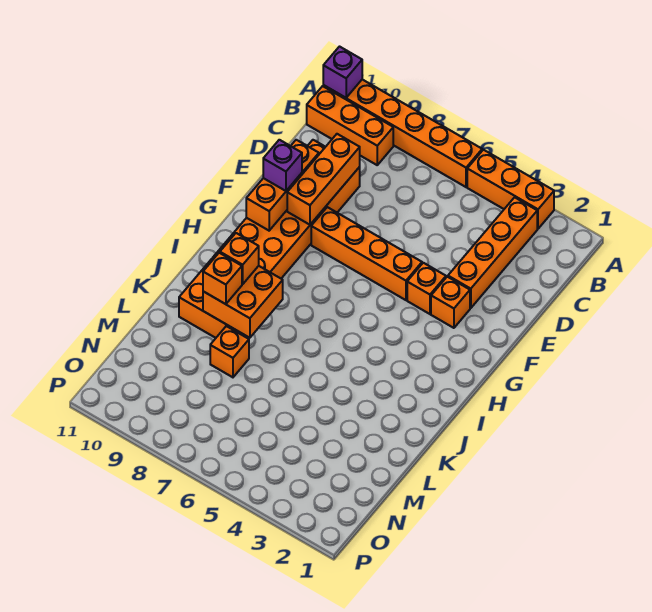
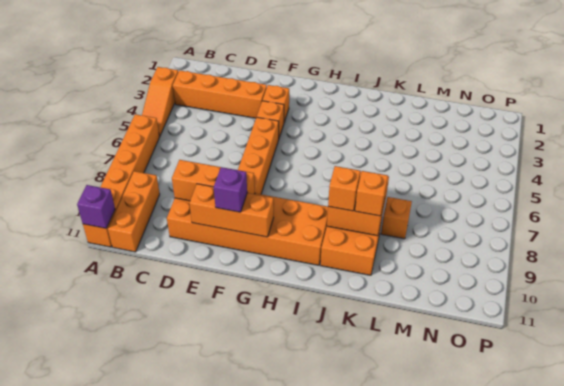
orange 1x3 brick [467,150,554,229] -> orange 1x3 slope [142,67,178,137]

